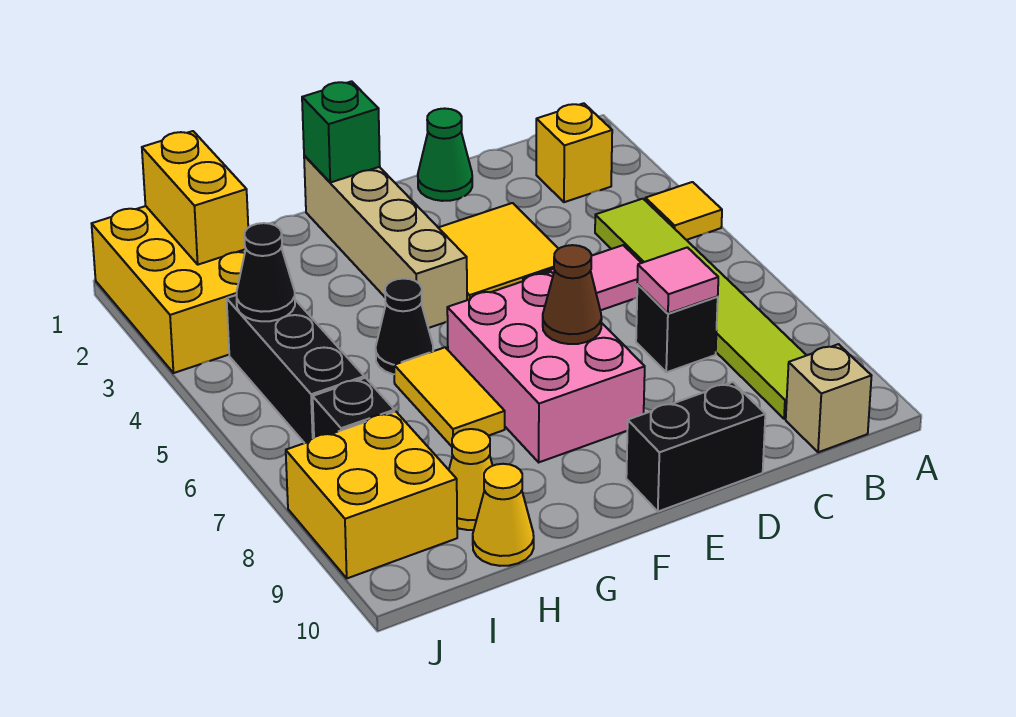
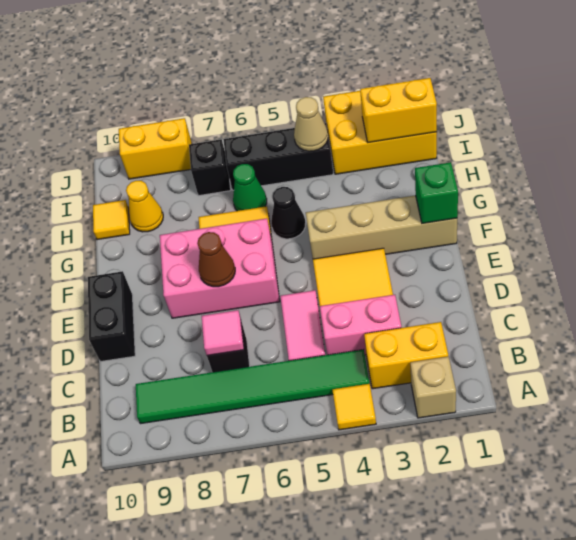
yellow 1x1 brick [536,103,612,202] -> yellow 1x2 brick [364,322,448,389]
lime 1x6 tile [595,199,806,419] -> green 1x6 tile [136,349,370,424]
tan 1x1 brick [786,344,871,452] -> tan 1x1 brick moved to [410,357,456,418]
none -> pink 1x2 brick [320,295,401,355]
green 1x1 cone [418,108,472,201] -> green 1x1 cone moved to [233,164,267,211]
yellow 1x1 cone [473,464,534,566] -> yellow 1x1 tile [93,200,130,240]
black 1x1 cone [237,223,295,321] -> tan 1x1 cone [294,97,328,151]
yellow 2x2 brick [286,411,457,578] -> yellow 1x2 brick [119,118,192,179]

